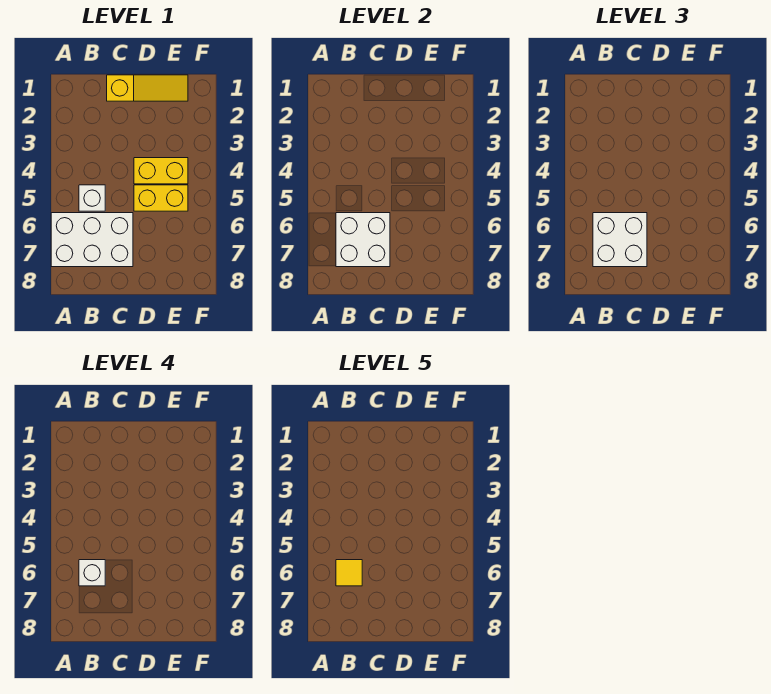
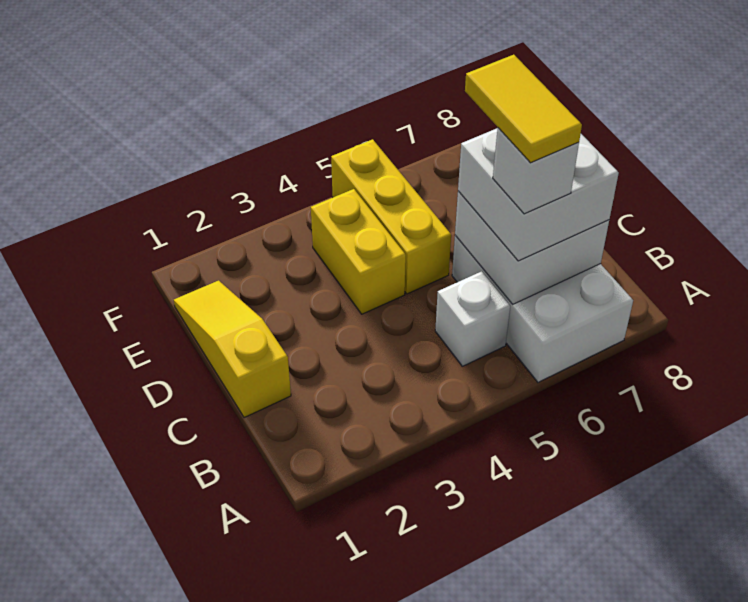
yellow 1x1 tile [336,560,362,586] -> yellow 1x2 tile [465,55,582,163]
yellow 1x2 brick [134,185,188,211] -> yellow 1x3 brick [331,139,451,294]

